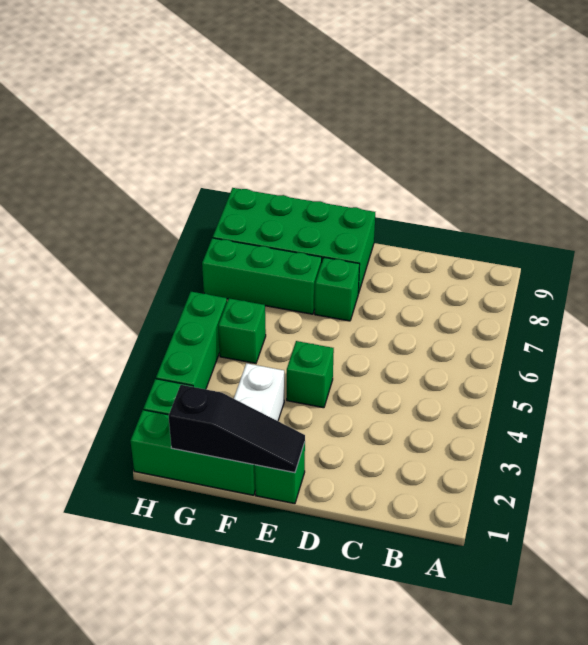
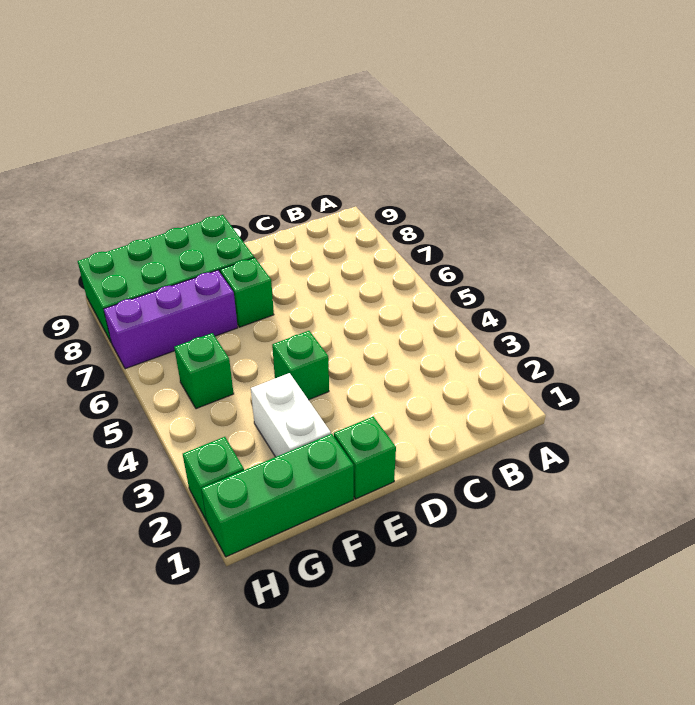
black 1x3 slope [169,385,305,473] -> none
green 1x3 brick [202,238,322,314] -> purple 1x3 brick [104,270,238,369]
green 1x3 brick [156,292,227,389] -> none

